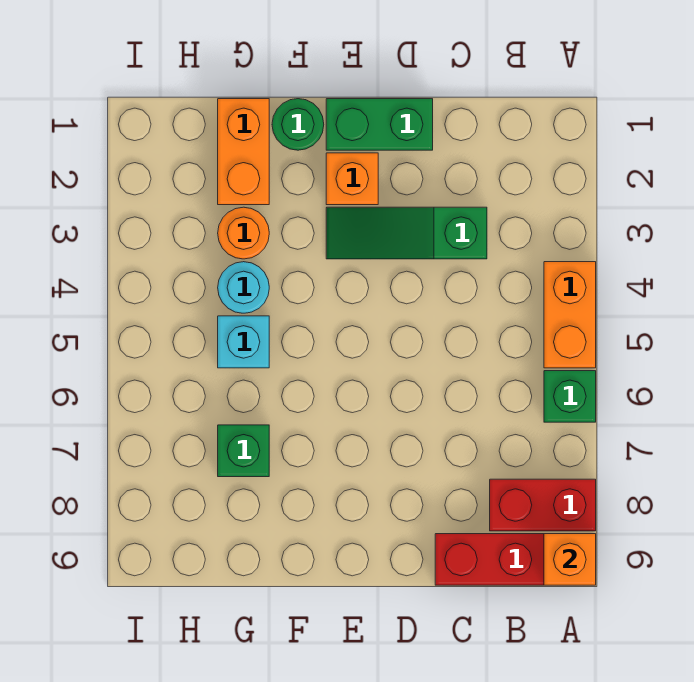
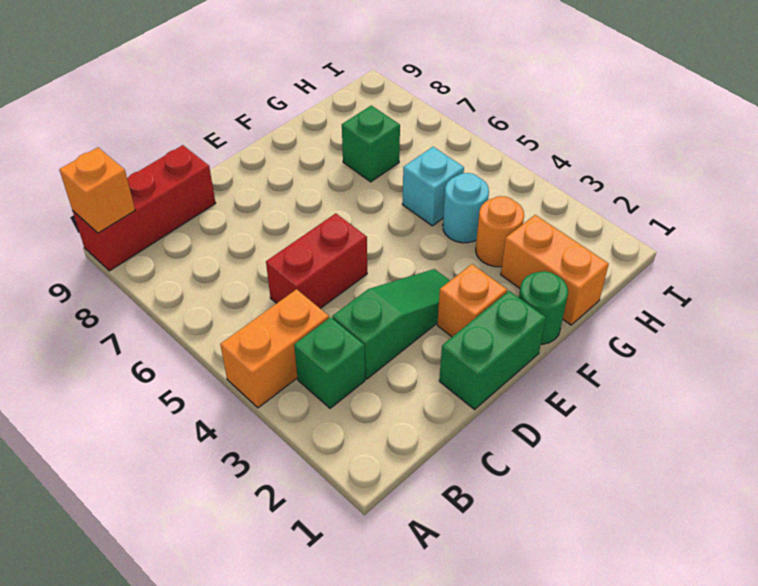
orange 1x2 brick [544,262,596,368] -> orange 1x2 brick turned to [220,289,329,408]
green 1x1 brick [544,371,596,422] -> green 1x1 brick moved to [294,317,365,408]
red 1x2 brick [490,479,596,531] -> red 1x2 brick moved to [266,213,367,309]

